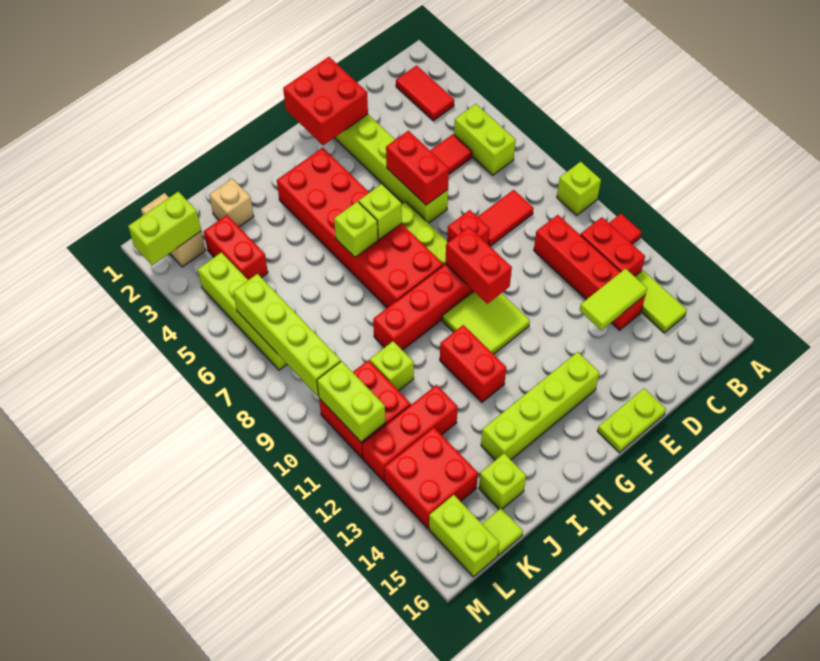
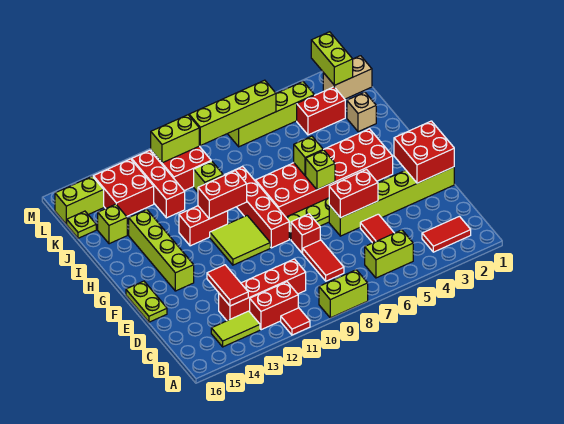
lime 1x1 brick [557,162,601,215] -> lime 1x2 brick [319,270,368,318]
lime 1x2 tile [580,269,647,330] -> red 1x2 tile [207,265,248,306]
red 1x2 brick [445,227,512,304] -> red 1x2 brick moved to [198,171,247,219]
lime 1x1 tile [482,508,523,555] -> lime 1x1 plate [67,211,96,238]

